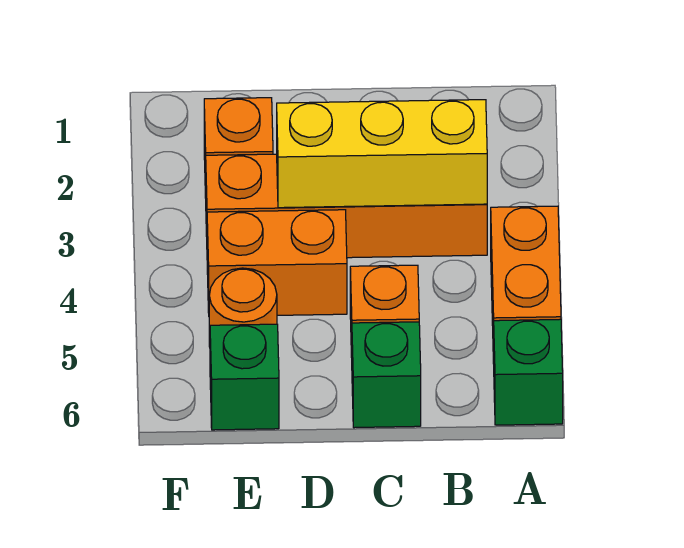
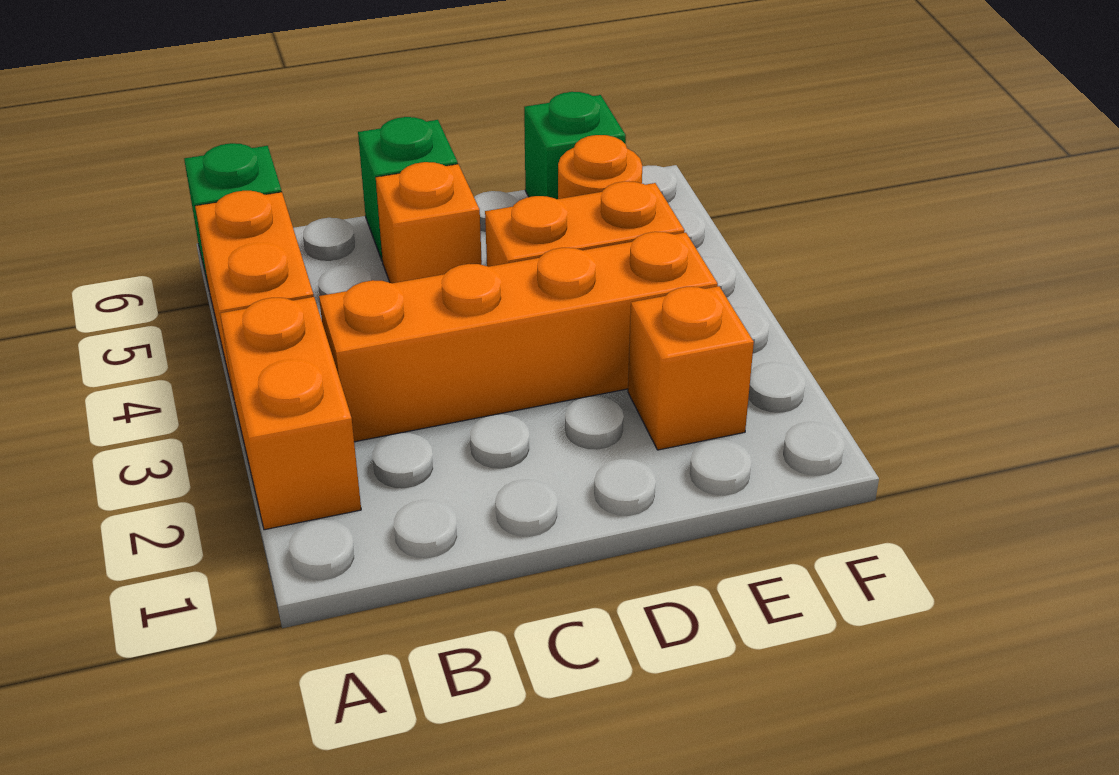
none -> orange 1x2 brick [220,297,361,530]
yellow 1x3 brick [277,100,487,208] -> none

